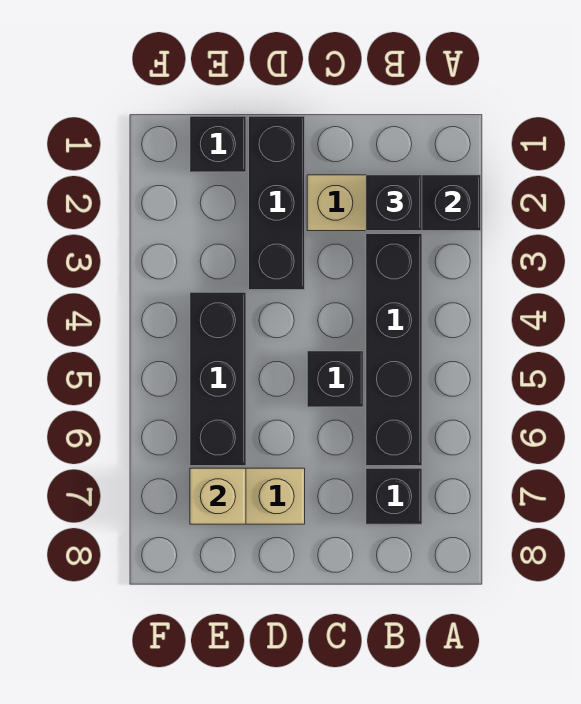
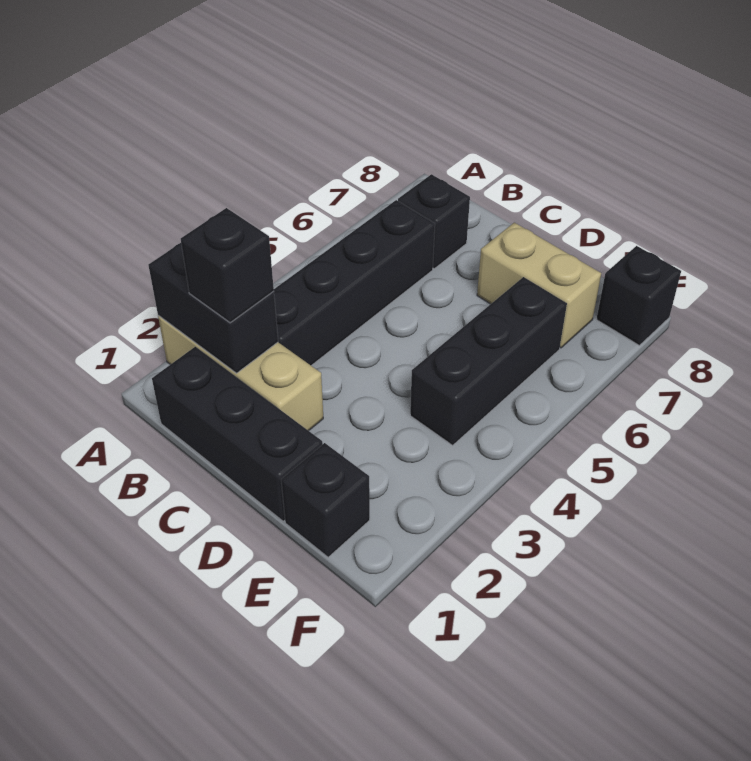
black 1x1 brick [307,351,363,407] -> black 1x1 brick moved to [596,246,681,346]
black 1x3 brick [249,116,305,290] -> black 1x3 brick turned to [152,347,323,521]
tan 1x1 brick [190,468,246,524] -> none

